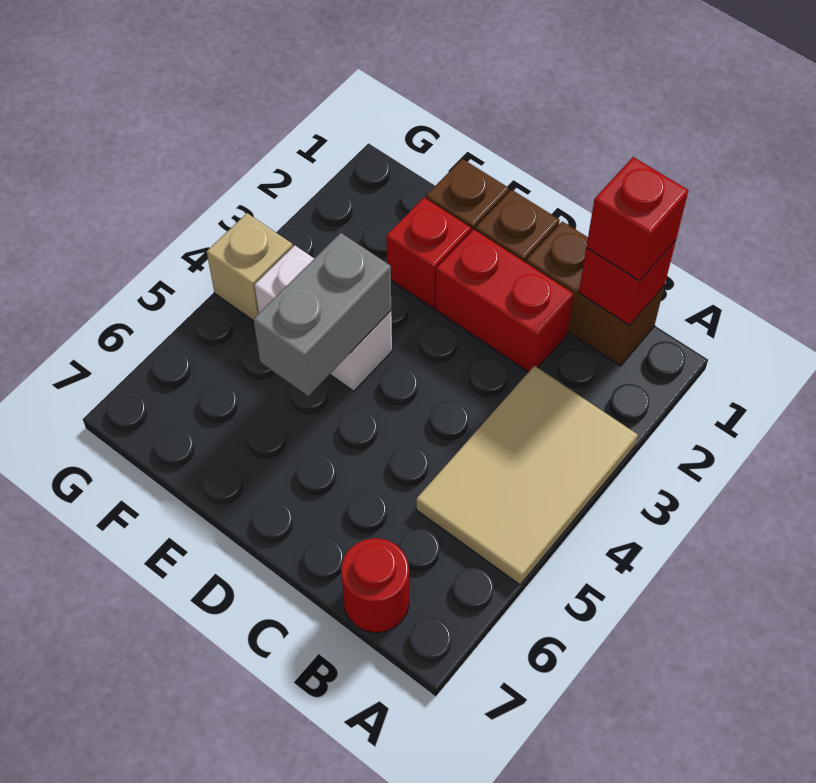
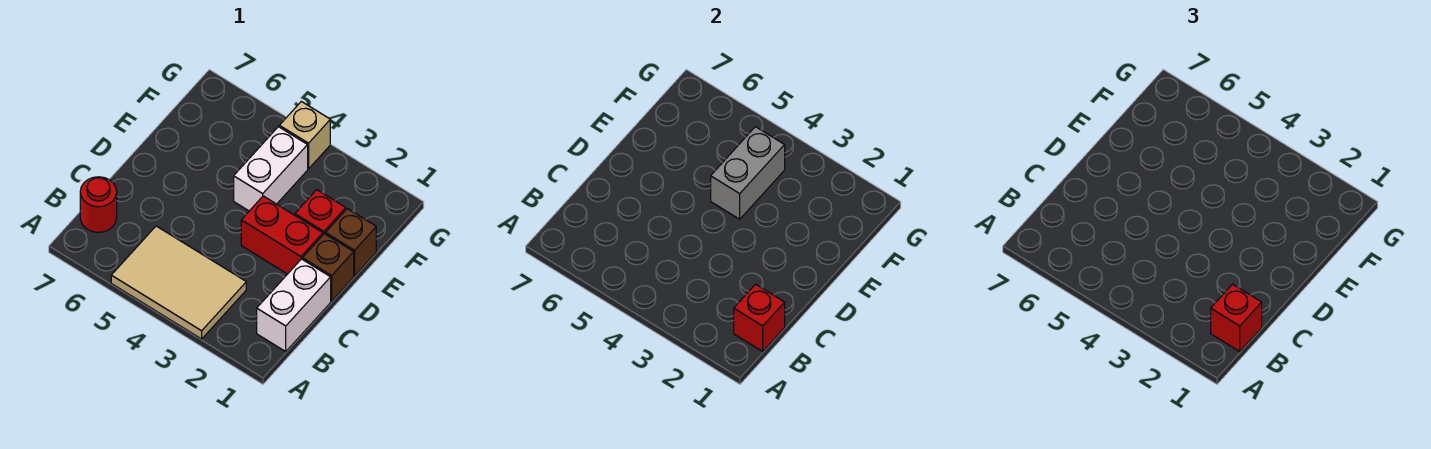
brown 1x2 brick [526,221,664,366] -> white 1x2 brick [257,259,331,352]
red 1x2 brick [435,229,574,372] -> red 1x2 brick turned to [241,196,323,274]
grey 1x2 brick [253,233,391,396] -> grey 1x2 brick turned to [711,127,785,219]

